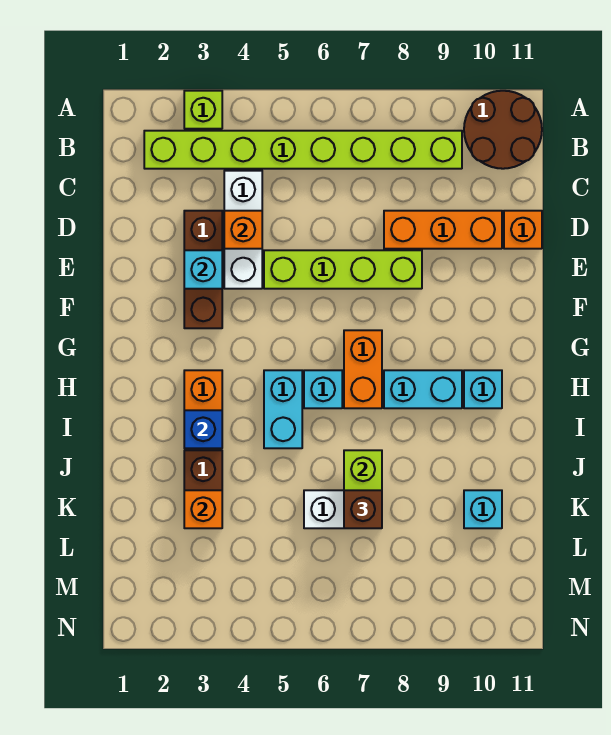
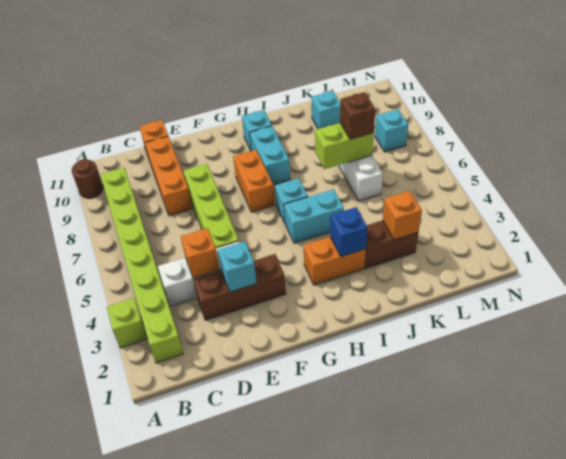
brown 2x2 round brick [464,91,542,169] -> brown 1x1 round brick [72,159,103,198]
orange 1x2 brick [344,330,382,408] -> orange 1x2 brick turned to [233,150,275,212]
none -> cyan 1x1 brick [375,109,408,152]

